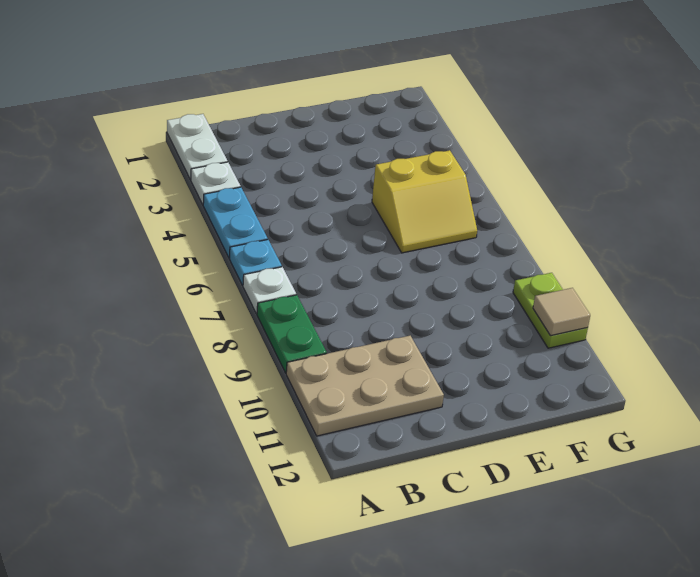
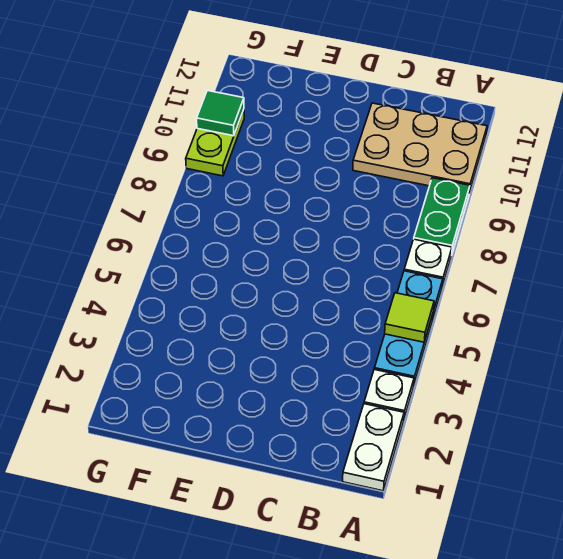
none -> lime 1x1 tile [385,293,434,342]
yellow 2x2 slope [372,150,477,253] -> none
tan 1x1 tile [533,288,590,336] -> green 1x1 tile [197,90,244,136]

